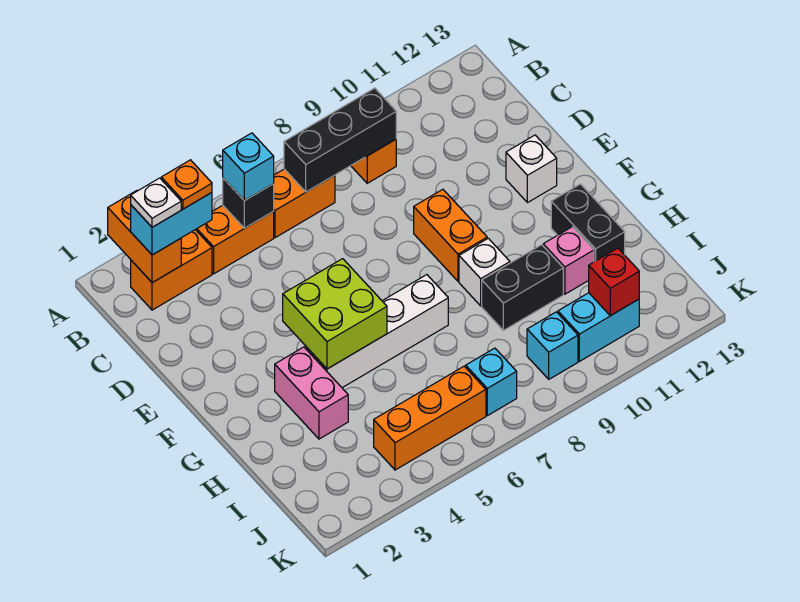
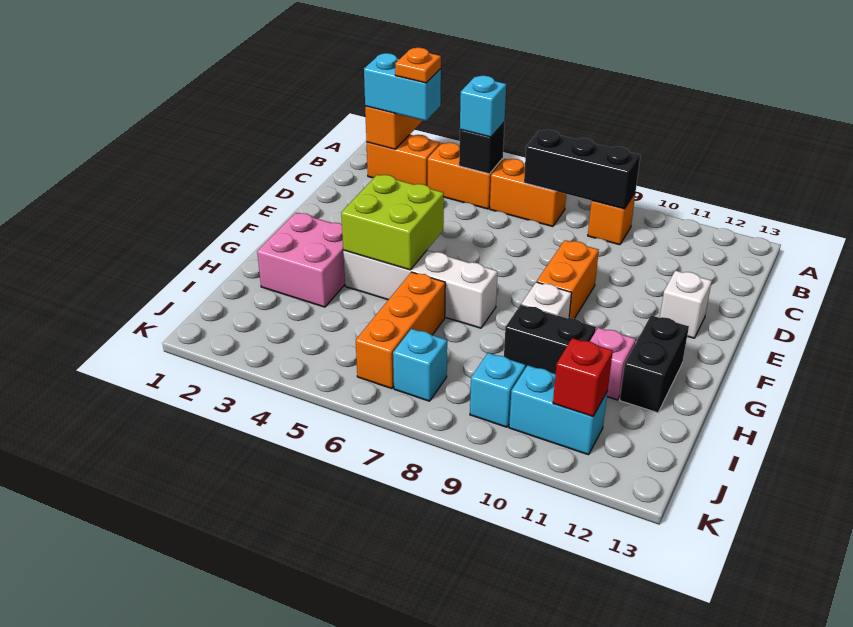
white 1x1 plate [131,178,181,227] -> none
pink 1x2 brick [275,347,348,439] -> pink 2x2 brick [257,213,345,307]
orange 1x3 brick [374,366,486,470] -> orange 1x3 brick turned to [356,272,445,389]

